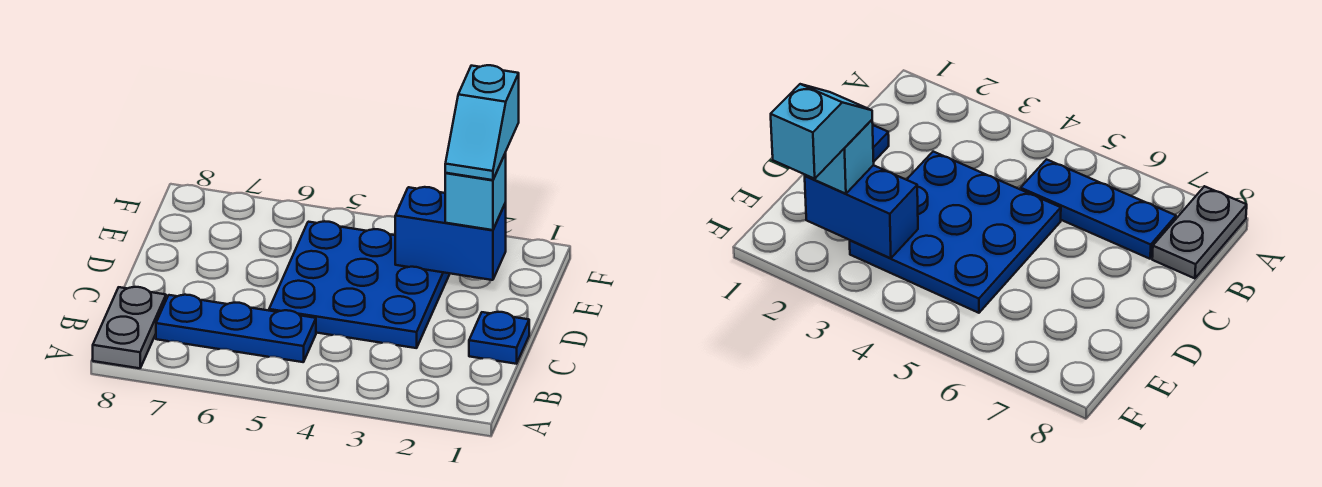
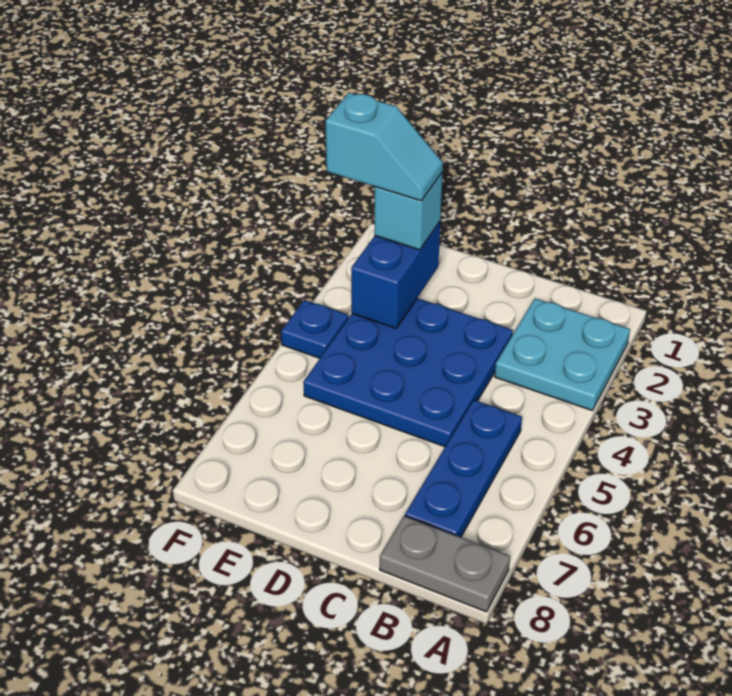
none -> cyan 2x2 plate [495,298,630,410]
blue 1x1 plate [469,312,529,364] -> blue 1x1 plate moved to [281,300,348,358]

